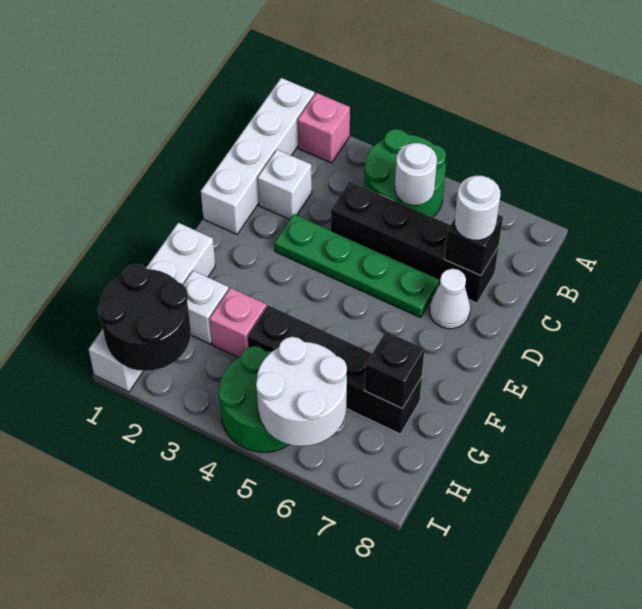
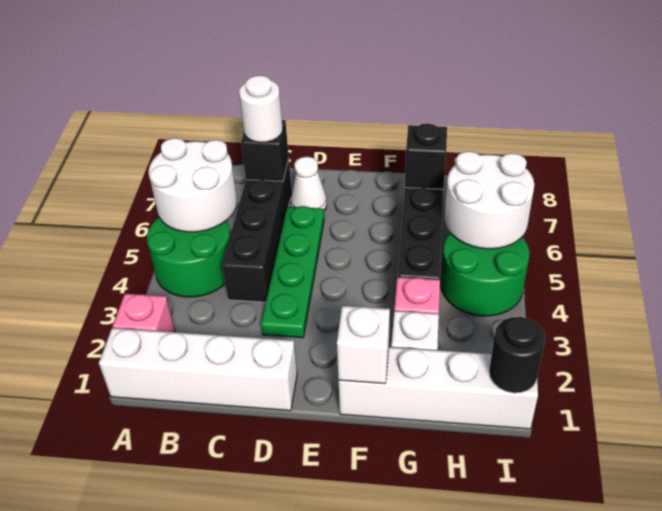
white 1x1 round brick [395,143,437,205] -> white 2x2 round brick [149,138,237,232]
white 1x1 brick [258,150,312,219] -> white 1x1 brick moved to [337,306,390,384]
black 2x2 round brick [98,264,191,371] -> black 1x1 round brick [489,317,545,393]

